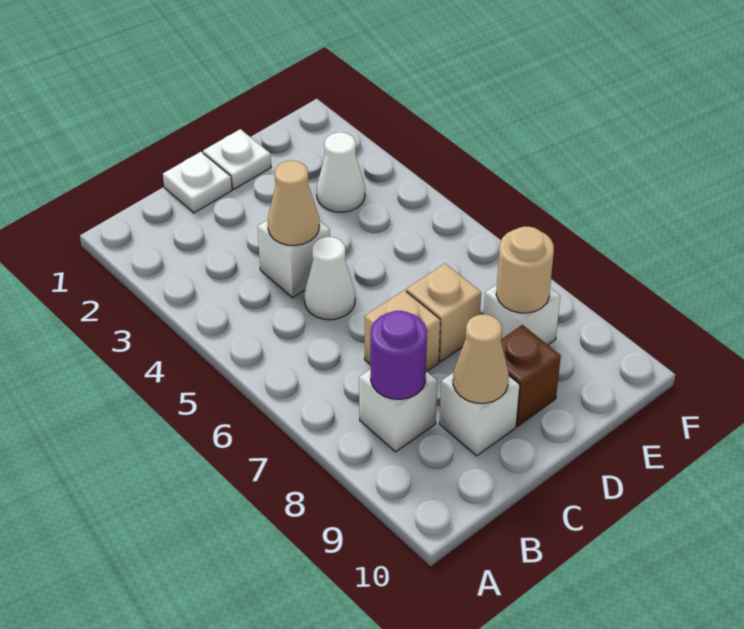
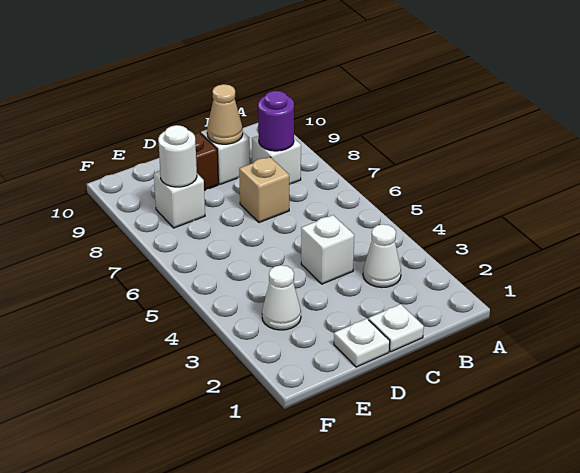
tan 1x1 cone [268,161,319,246] -> none
white 1x1 cone [304,237,355,320] -> white 1x1 cone moved to [363,224,401,288]
tan 1x1 brick [406,264,481,362] -> none
tan 1x1 round brick [496,227,554,313] -> white 1x1 round brick [158,125,197,187]

